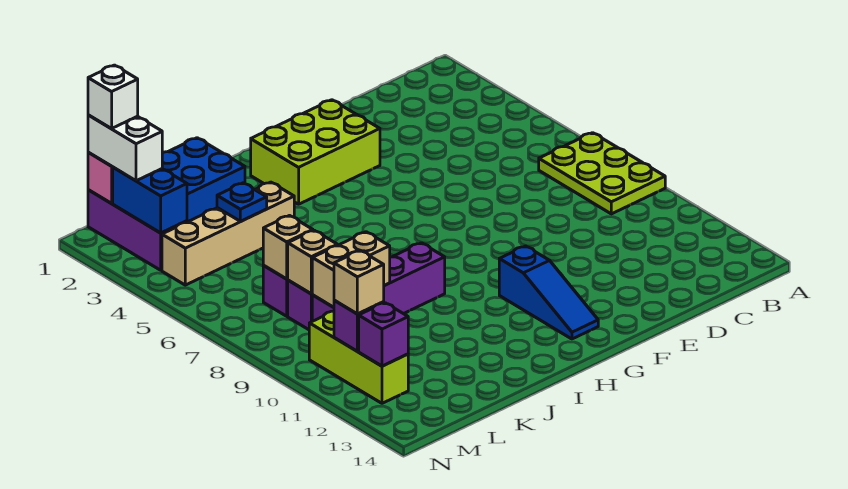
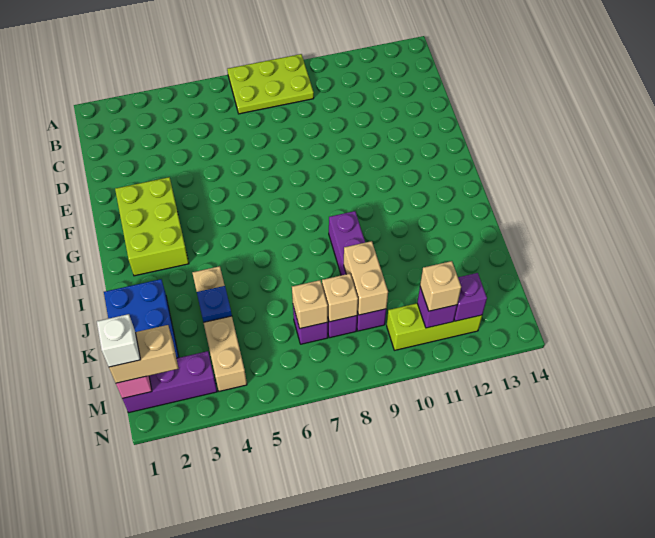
blue 1x3 slope [499,246,598,339] -> none
white 1x2 brick [88,115,162,181] -> tan 1x2 brick [109,325,178,383]
blue 1x2 brick [113,167,187,233] -> none

